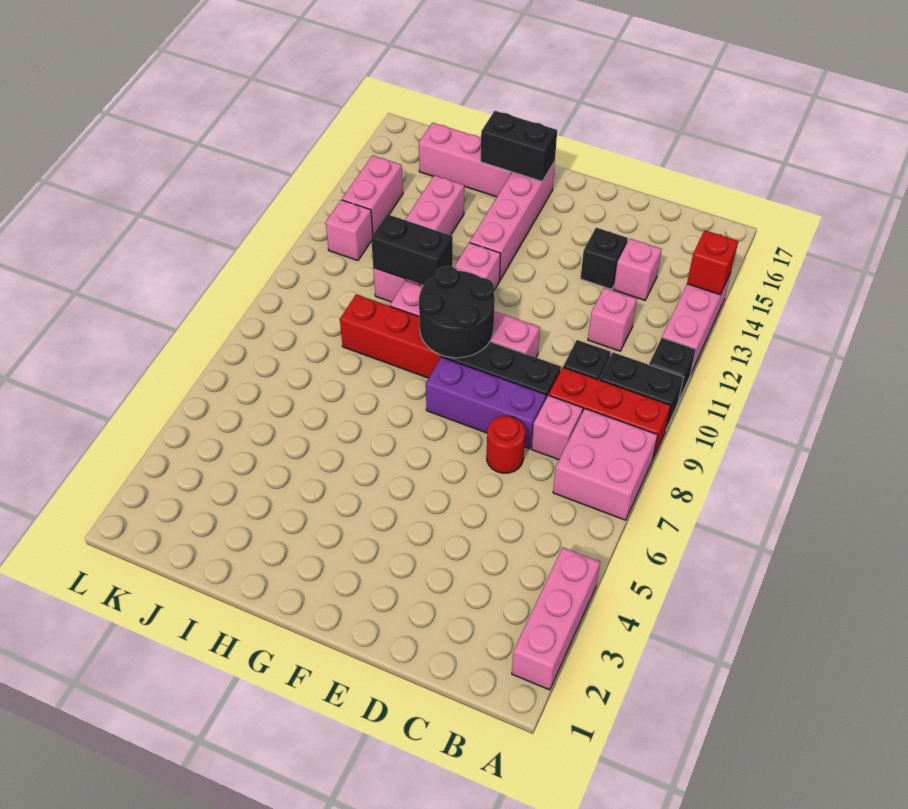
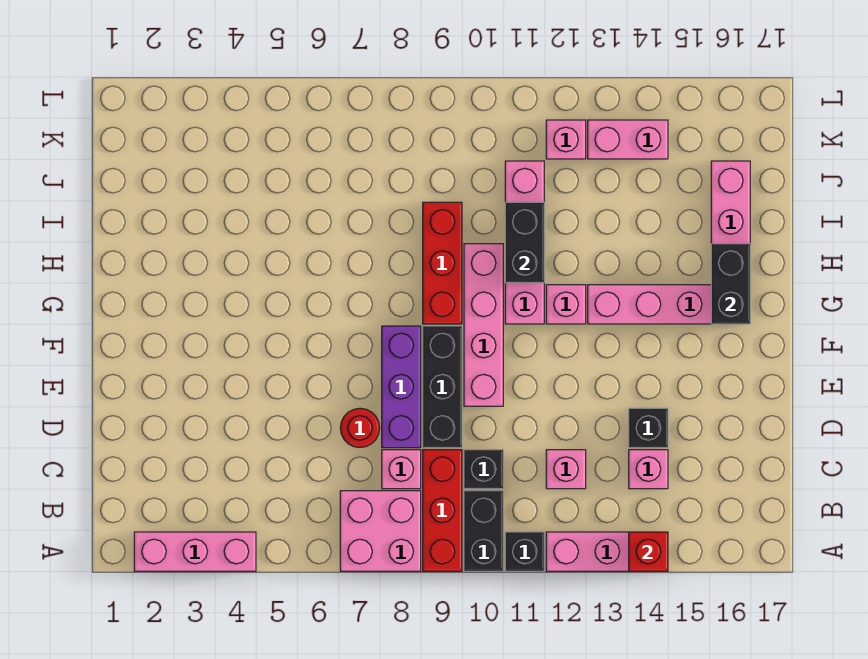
black 2x2 round brick [419,266,495,358] -> none
pink 1x4 brick [373,175,464,302] -> pink 1x4 brick turned to [505,161,544,324]

